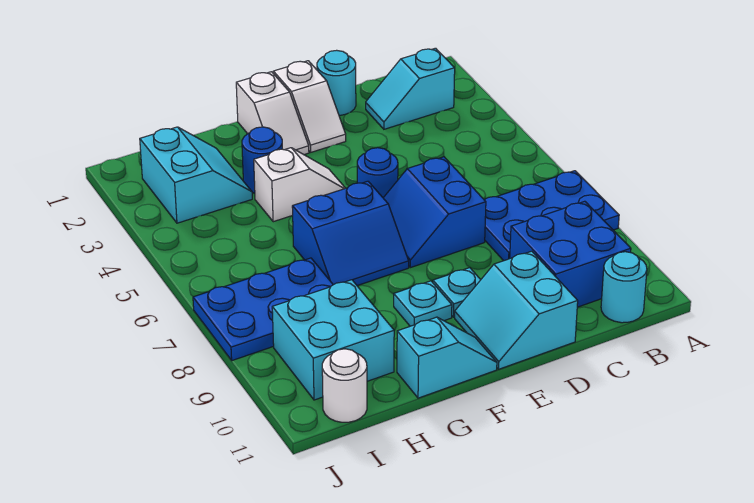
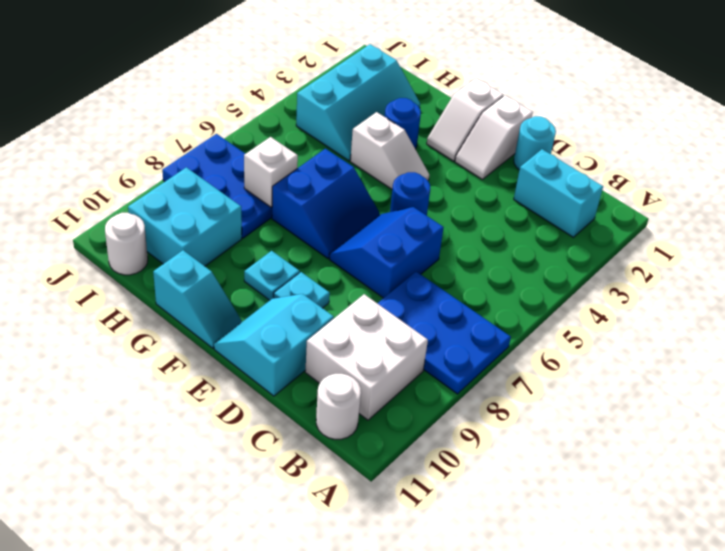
cyan 1x2 slope [366,48,455,129] -> cyan 1x2 brick [514,149,603,237]
blue 2x2 brick [510,201,631,307] -> white 2x2 brick [305,294,428,420]
cyan 1x1 round brick [601,252,647,323] -> white 1x1 round brick [316,374,361,439]
blue 2x2 slope [292,181,409,286] -> blue 2x2 slope turned to [272,149,380,259]
cyan 2x2 slope [140,127,252,223] -> cyan 2x3 slope [296,44,420,161]
none -> white 1x1 brick [244,137,298,207]

